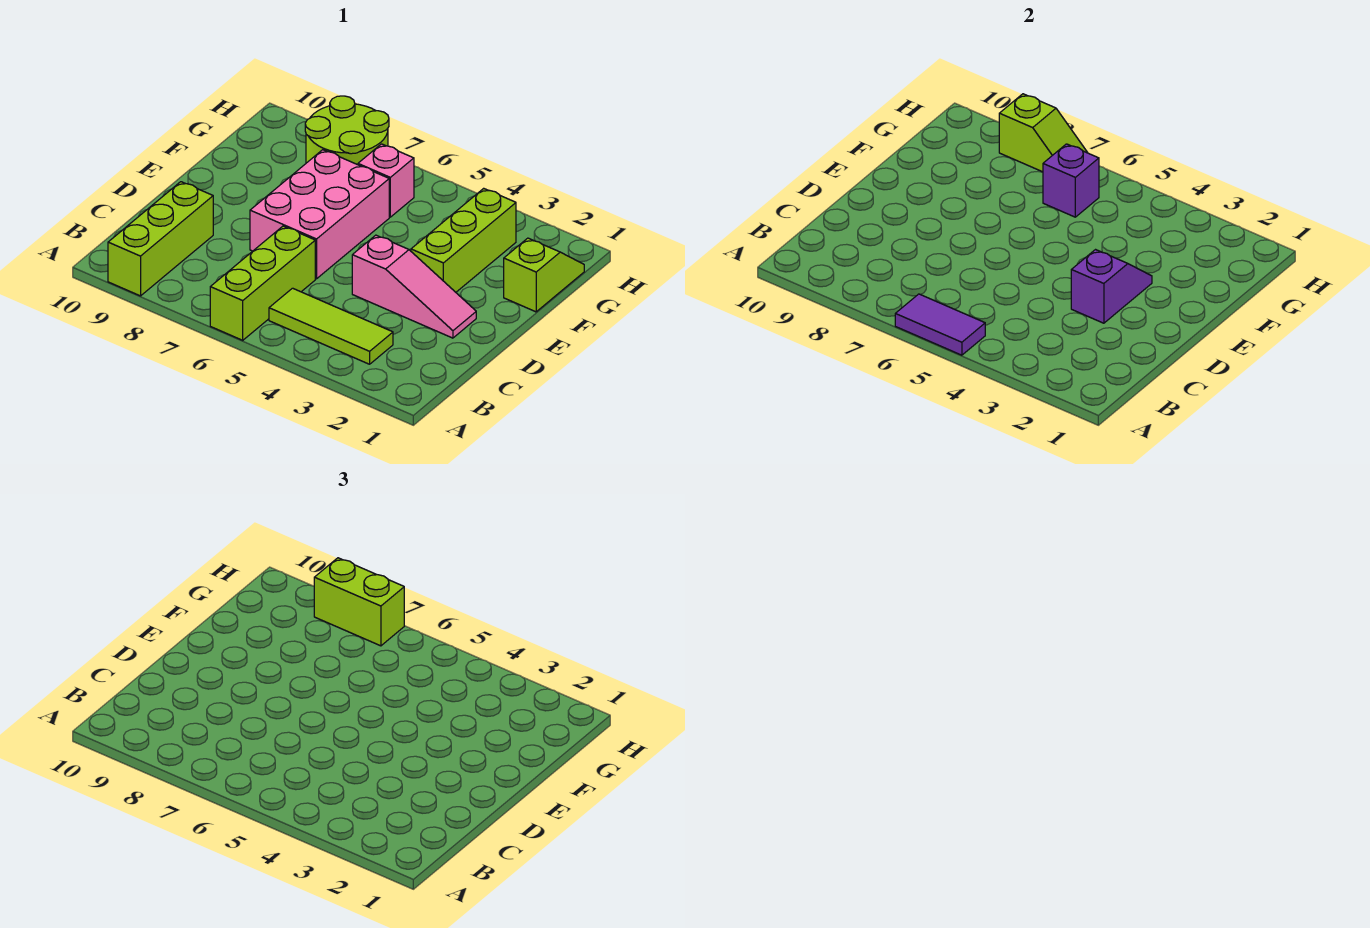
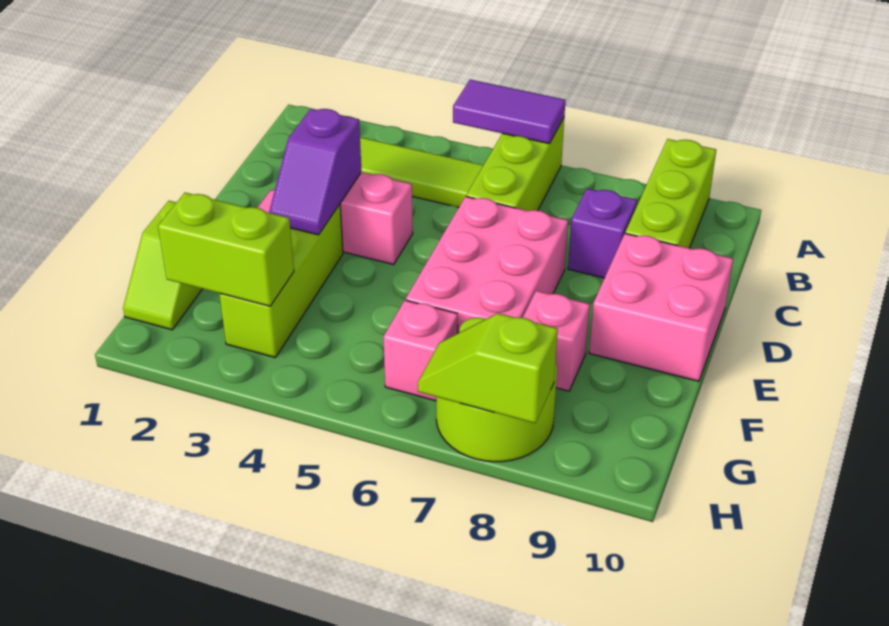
none -> pink 2x2 brick [589,233,733,381]
none -> pink 1x1 brick [523,291,590,391]
purple 1x1 brick [1043,144,1099,217] -> purple 1x1 brick moved to [568,188,637,278]
lime 1x2 brick [314,558,404,646] -> lime 1x2 brick moved to [158,193,294,306]

